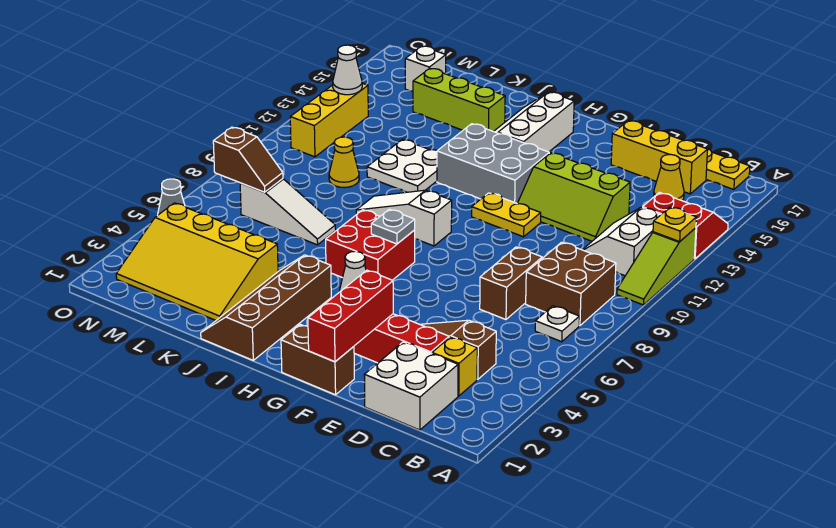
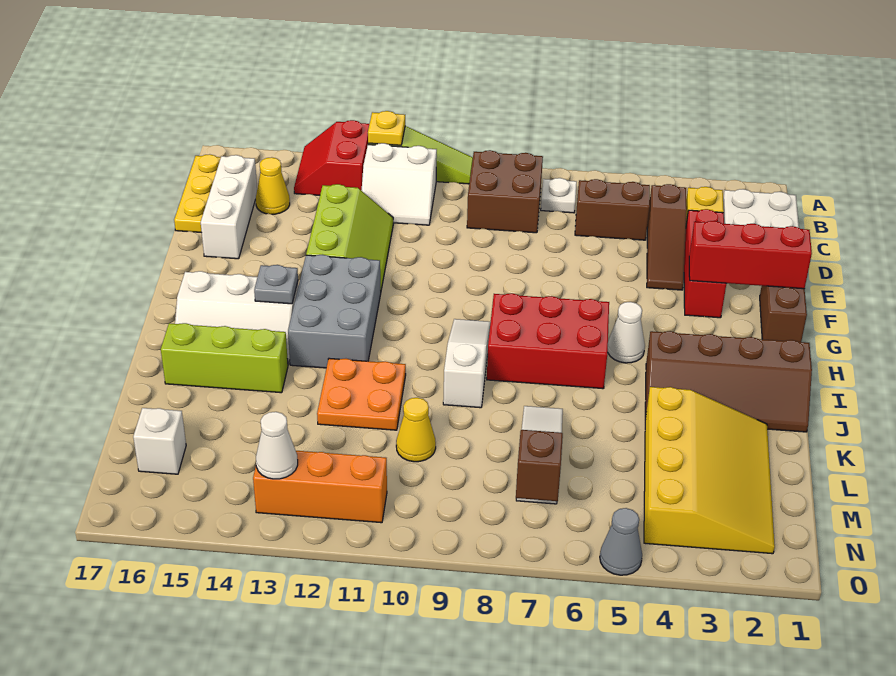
yellow 1x3 brick [611,120,708,194] -> white 1x3 brick [201,155,257,259]
brown 1x2 brick [480,247,542,320] -> brown 1x2 brick moved to [575,179,650,240]
yellow 1x2 plate [472,193,541,237] -> none
red 2x2 brick [326,210,415,280] -> red 2x3 brick [487,293,609,389]
grey 1x1 plate [371,209,415,244] -> grey 1x1 plate moved to [254,265,298,304]
white 1x3 slope [356,190,452,246] -> white 1x3 slope turned to [443,319,491,408]
white 2x2 plate [367,139,437,192] -> orange 2x2 plate [317,358,406,430]
lime 1x3 brick [413,68,505,132] -> lime 1x3 brick turned to [161,323,288,393]
yellow 1x3 brick [290,83,368,157] -> orange 1x3 brick [253,451,387,523]

